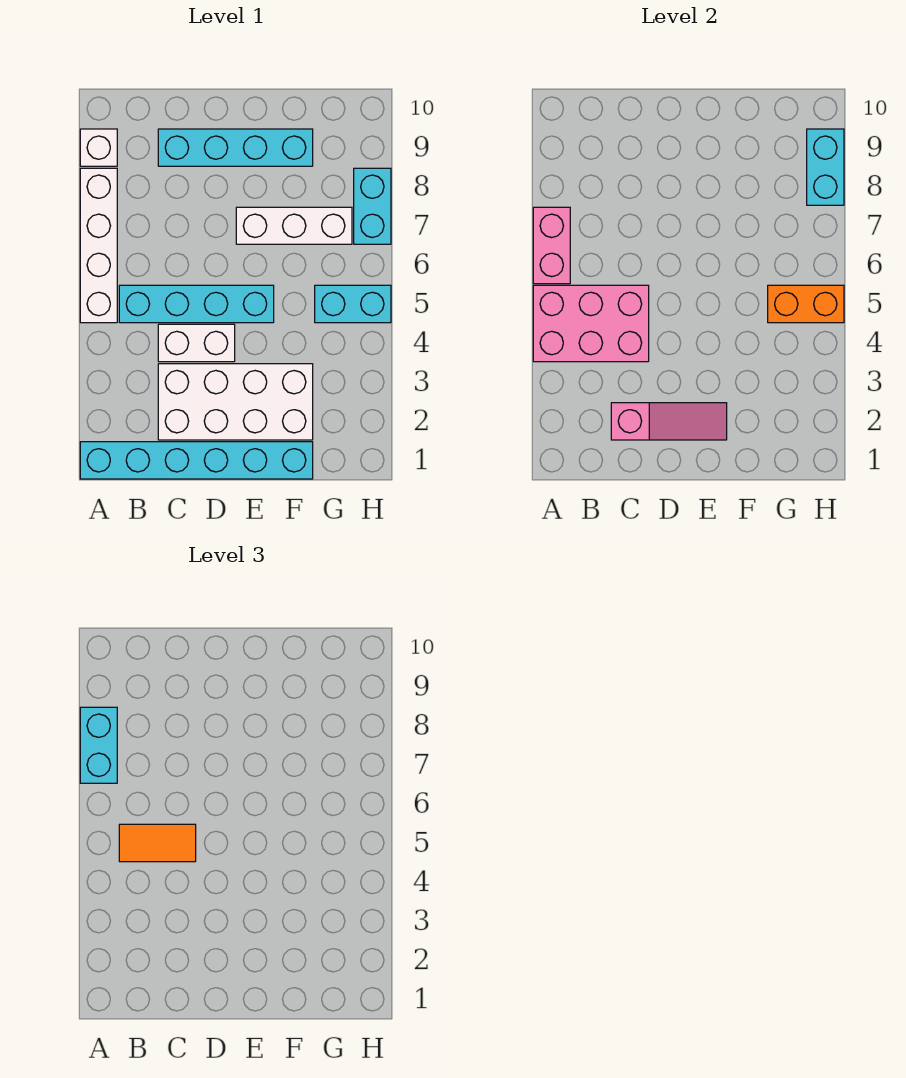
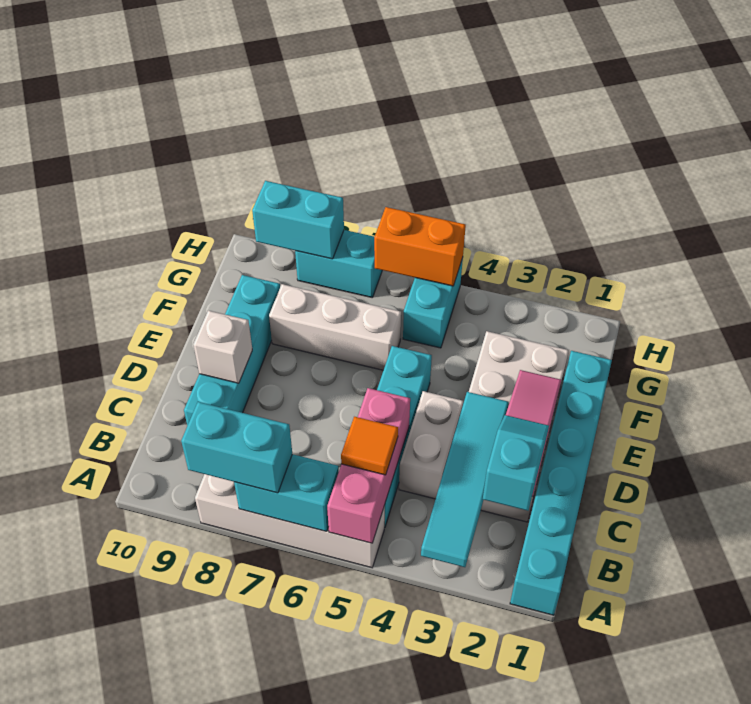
none -> cyan 1x4 tile [421,392,509,567]
pink 2x3 brick [533,285,649,362] -> pink 1x3 brick [327,388,410,543]
pink 1x2 brick [533,207,570,284] -> cyan 1x2 brick [234,454,339,531]
white 1x1 brick [80,129,117,166] -> white 1x1 brick moved to [193,311,252,383]
none -> cyan 1x2 slope [483,415,549,511]
orange 1x2 tile [119,824,196,862] -> orange 1x1 tile [341,417,398,475]
white 1x3 brick [236,207,352,244] -> white 1x3 brick turned to [269,284,401,370]
orange 1x2 brick [768,285,844,323] -> orange 1x2 brick turned to [374,207,466,286]

